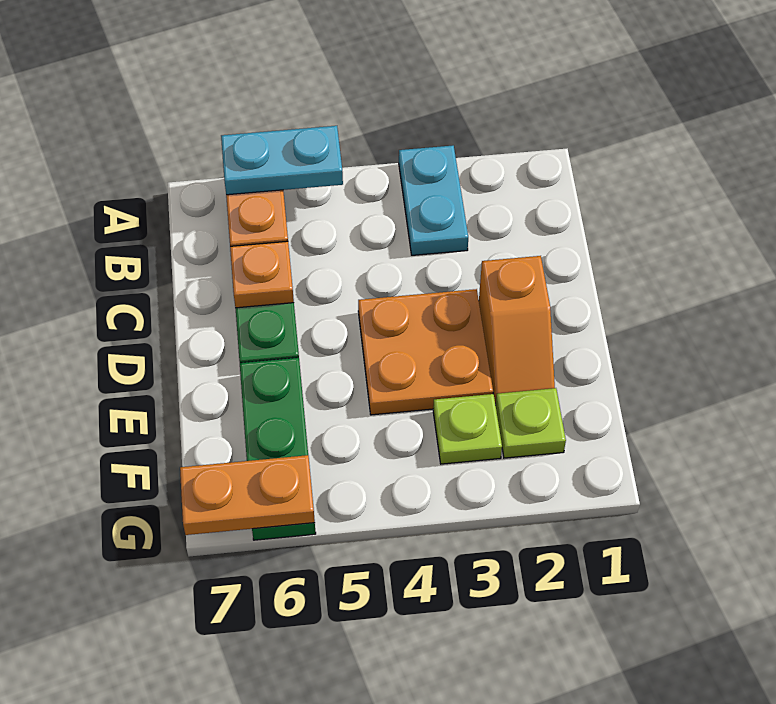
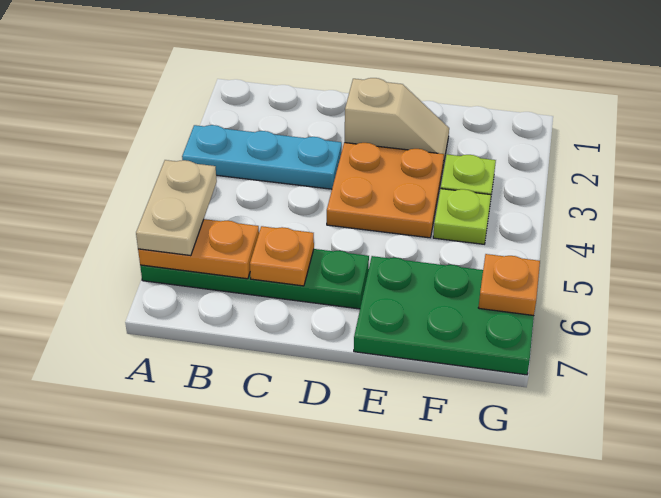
cyan 1x2 plate [399,146,468,255] -> cyan 1x3 plate [182,125,342,189]
cyan 1x2 plate [221,126,343,195] -> tan 1x2 plate [136,160,217,256]
orange 1x2 slope [479,256,555,403] -> tan 1x2 slope [345,78,449,165]
green 1x3 plate [240,358,316,540] -> green 2x3 plate [354,256,534,375]
lime 1x1 plate [495,388,566,458] -> lime 1x1 plate moved to [433,189,491,244]
orange 1x2 plate [180,455,315,535] -> orange 1x1 plate [478,254,540,316]

